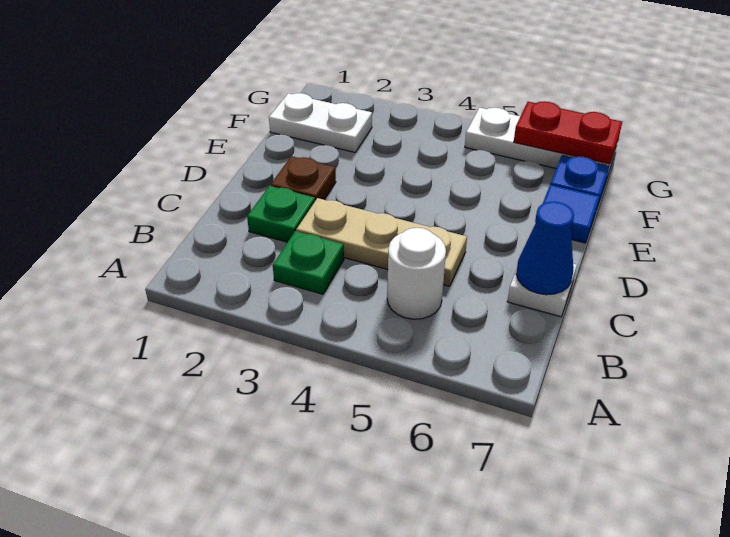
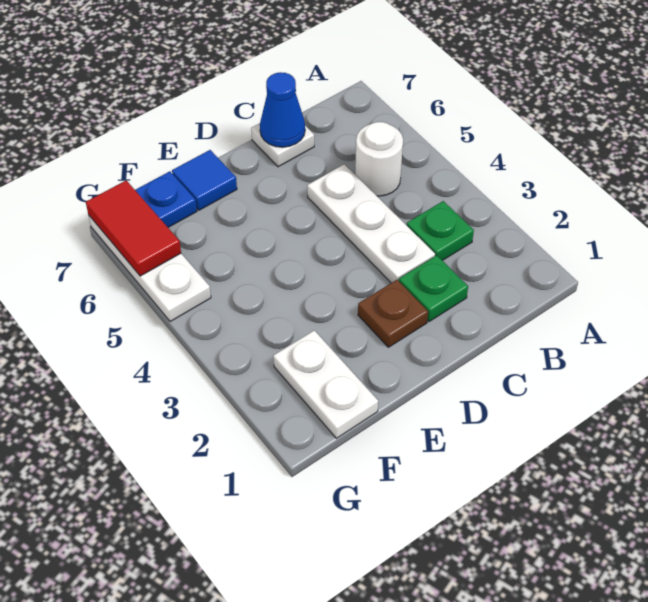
tan 1x3 plate [296,198,467,286] -> white 1x3 plate [307,164,435,283]
red 1x2 plate [514,101,622,164] -> red 1x2 tile [86,180,181,276]

